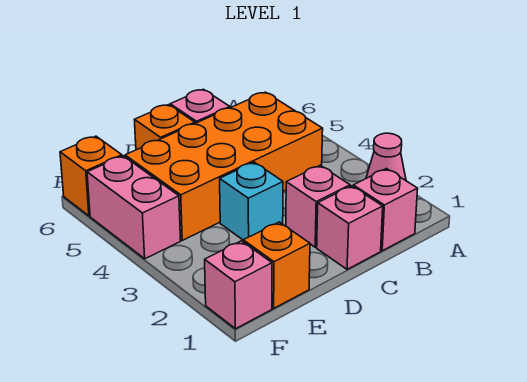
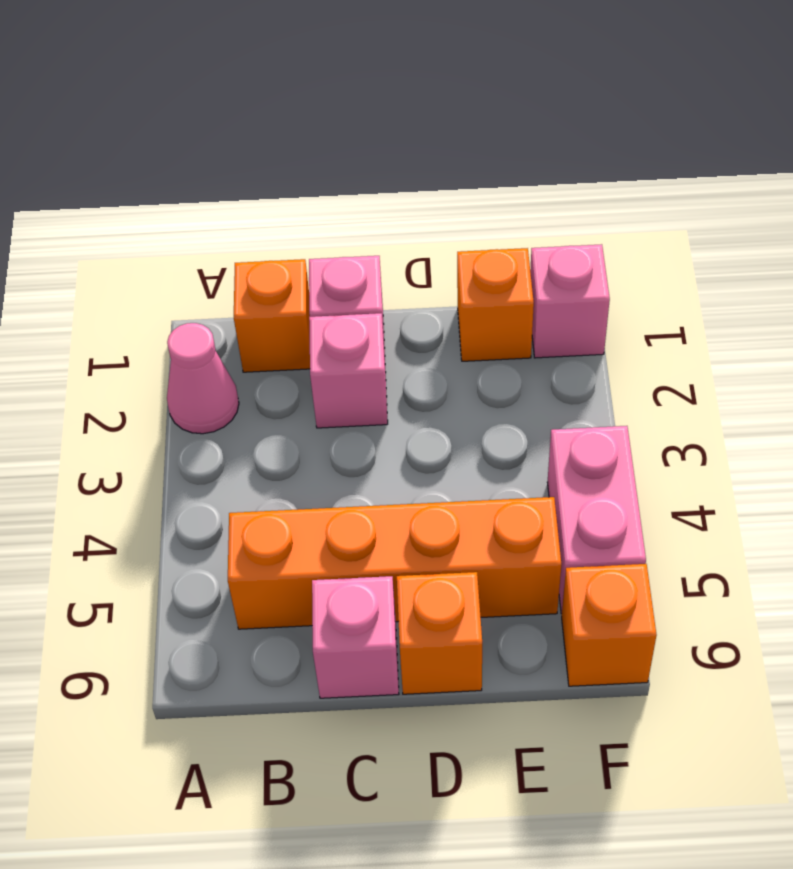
pink 1x1 brick [353,169,418,251] -> orange 1x1 brick [234,259,310,372]
orange 2x4 brick [125,92,323,240] -> orange 1x4 brick [228,497,561,629]
cyan 1x1 brick [220,162,283,240] -> none

